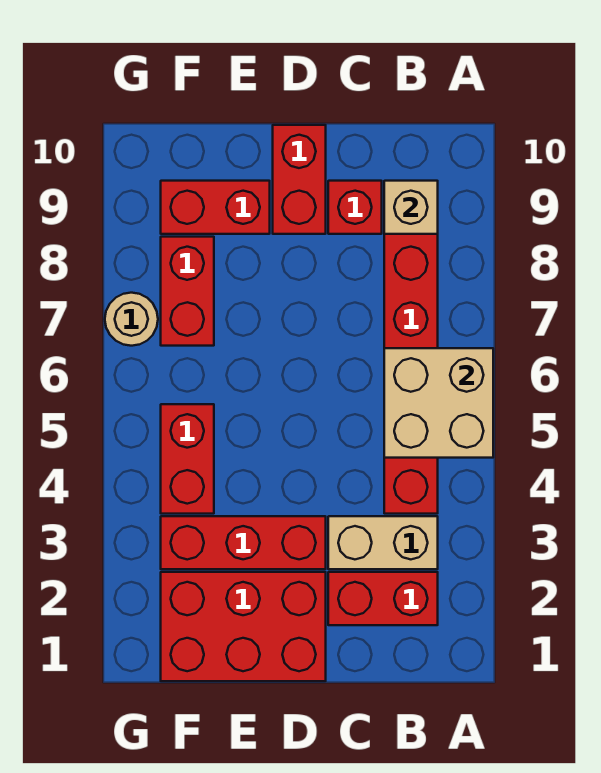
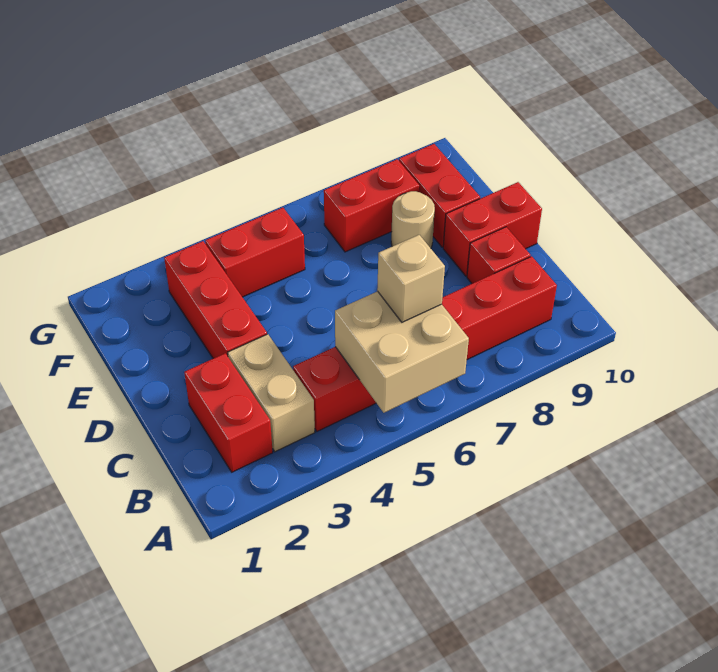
tan 1x1 brick [384,181,438,234] -> tan 1x1 brick moved to [377,235,445,322]
red 2x3 brick [161,572,326,681] -> none
tan 1x1 round brick [105,293,158,346] -> tan 1x1 round brick moved to [391,191,435,248]

